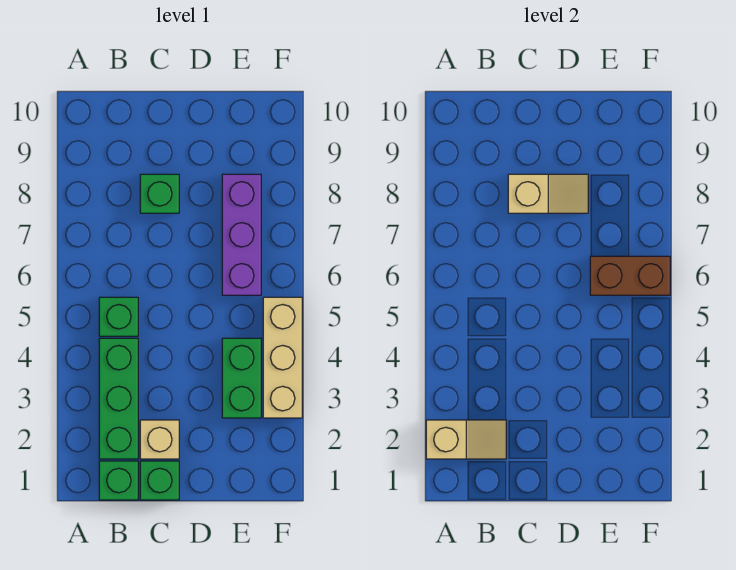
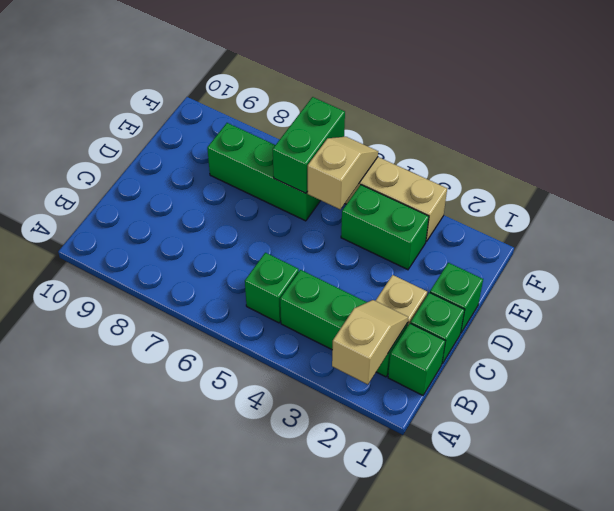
green 1x1 brick [140,174,179,213] -> green 1x1 brick moved to [430,263,483,333]
tan 1x2 slope [508,174,588,213] -> tan 1x2 slope moved to [307,137,378,209]
purple 1x3 brick [222,174,261,295] -> green 1x3 brick [207,123,321,221]
brown 1x2 brick [590,256,670,295] -> green 1x2 brick [273,97,345,193]

